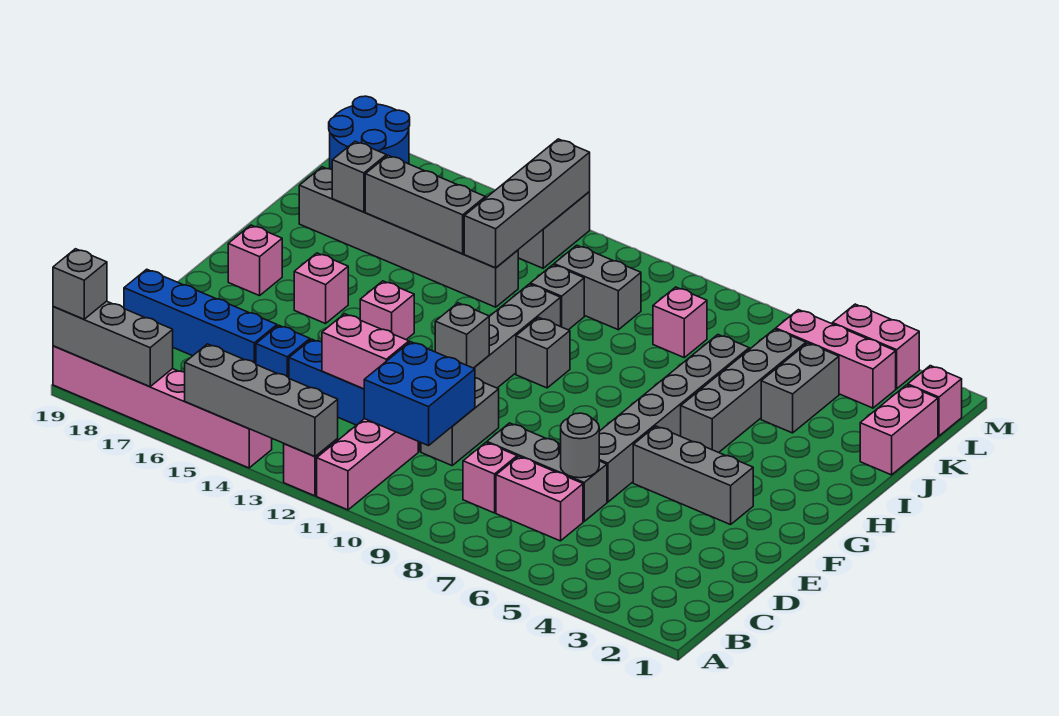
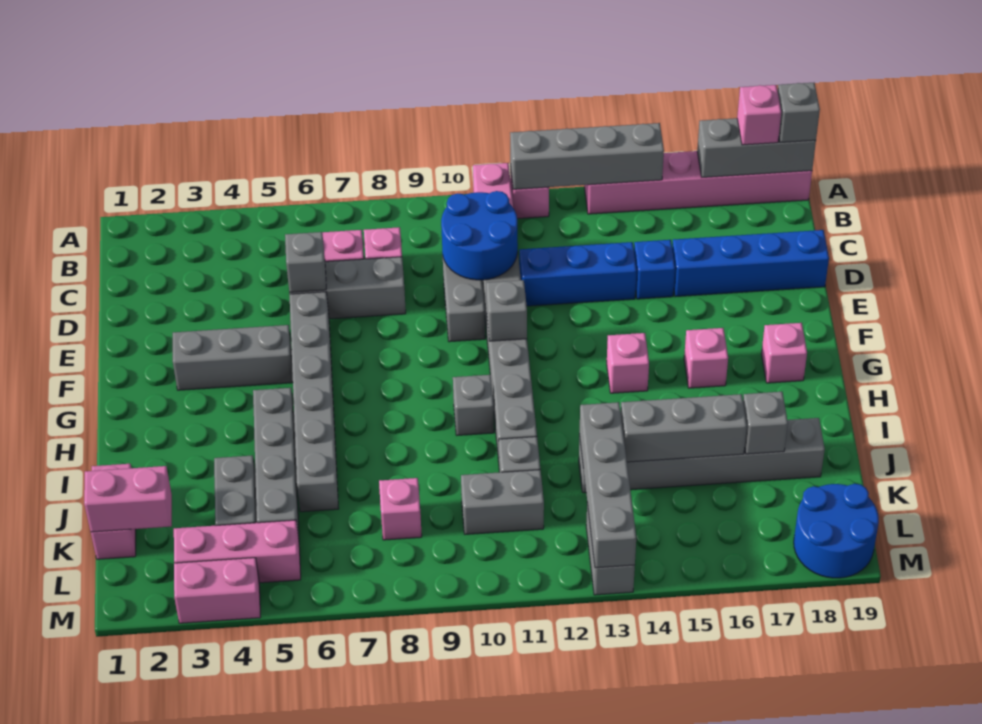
blue 2x2 brick [364,342,475,446] -> blue 2x2 round brick [441,191,518,280]
grey 1x1 round brick [561,413,599,478] -> grey 1x1 brick [285,232,326,292]
pink 1x2 brick [322,314,409,389] -> pink 1x2 brick moved to [84,466,172,532]
pink 1x1 brick [908,366,962,436] -> pink 1x1 brick moved to [737,85,781,145]

